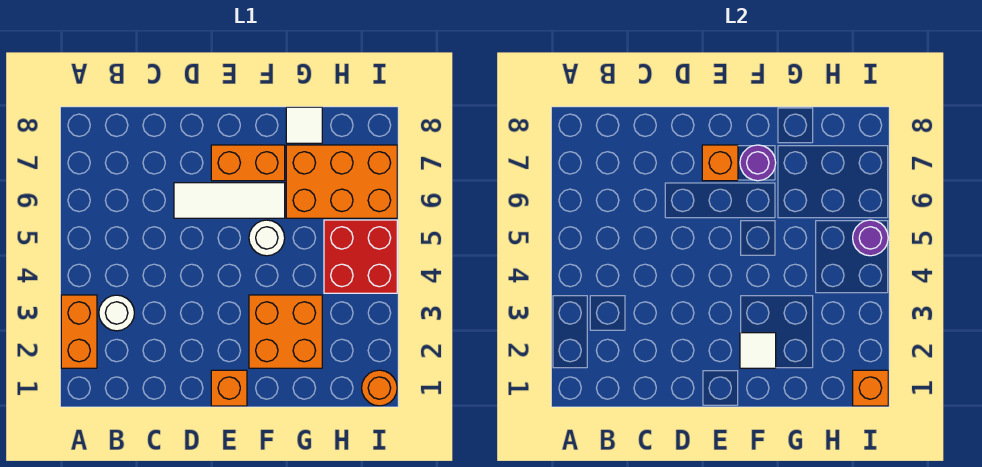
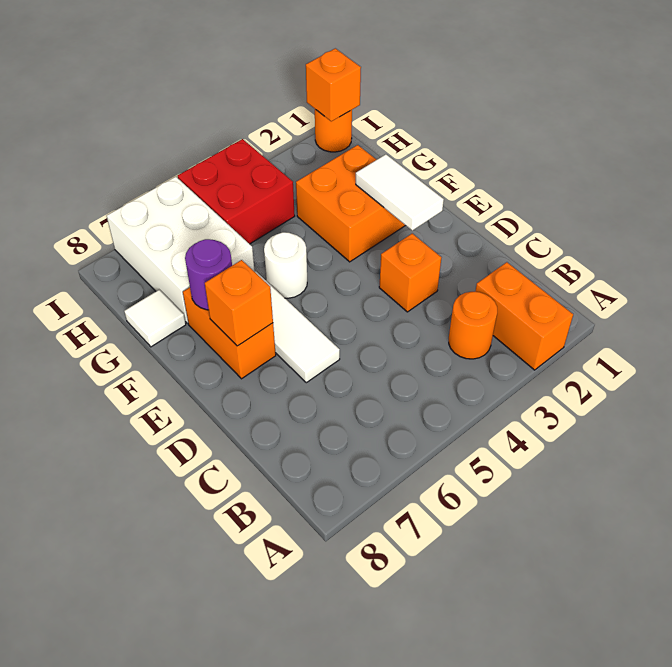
orange 1x2 brick [61,295,97,368] -> orange 1x2 brick turned to [475,262,573,370]
white 1x1 round brick [99,295,134,331] -> orange 1x1 round brick [449,292,497,359]
orange 1x1 brick [211,370,247,406] -> orange 1x1 brick moved to [379,234,441,312]
white 1x1 tile [740,333,776,368] -> white 1x2 tile [356,154,444,230]
orange 2x3 brick [286,145,397,218] -> white 2x3 brick [107,177,255,324]
purple 1x1 round brick [853,220,888,256] -> none

